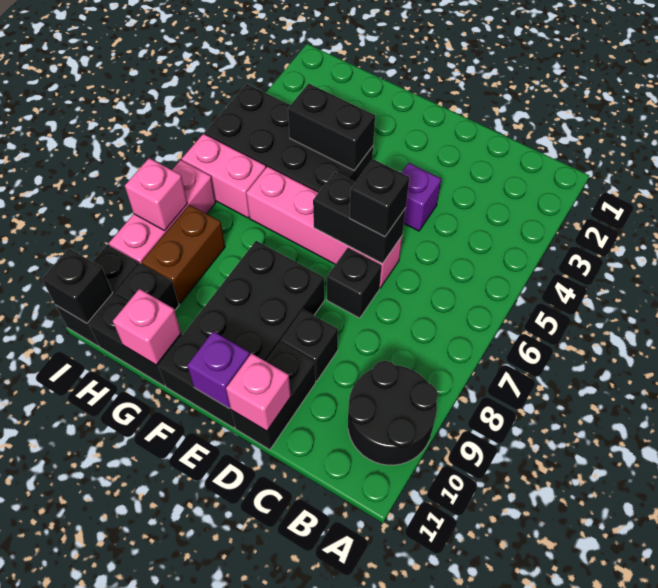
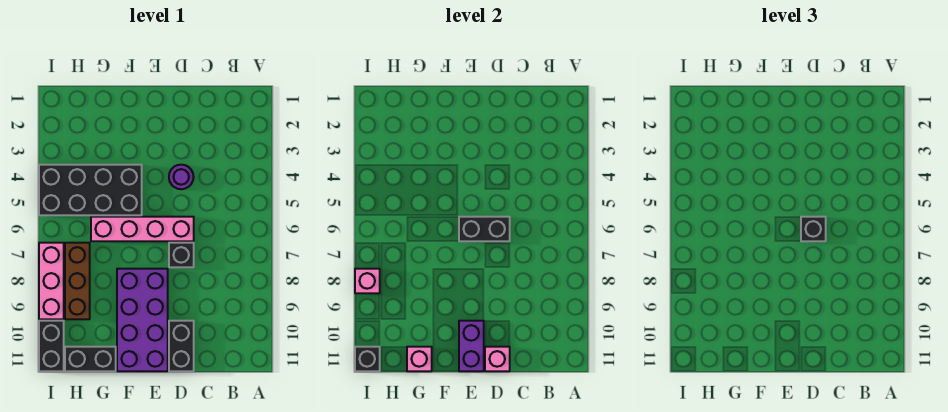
black 2x2 round brick [348,361,438,465] -> none
purple 1x1 brick [402,163,441,231] -> purple 1x1 round brick [169,165,194,189]
black 1x1 brick [281,310,338,382] -> none
black 2x4 brick [158,241,324,428] -> purple 2x4 brick [117,269,168,371]
purple 1x1 brick [187,331,250,408] -> purple 1x2 brick [459,321,484,371]
black 1x2 brick [288,83,375,170] -> none
pink 1x2 brick [182,134,266,218] -> none
brown 1x2 brick [142,205,225,303] -> brown 1x3 brick [65,243,90,319]
black 1x1 brick [116,263,179,310] -> none

